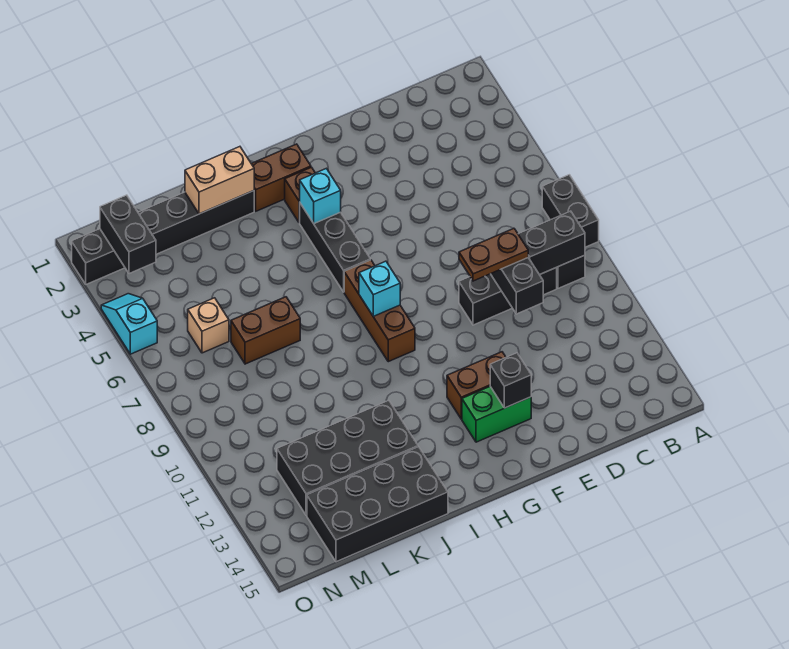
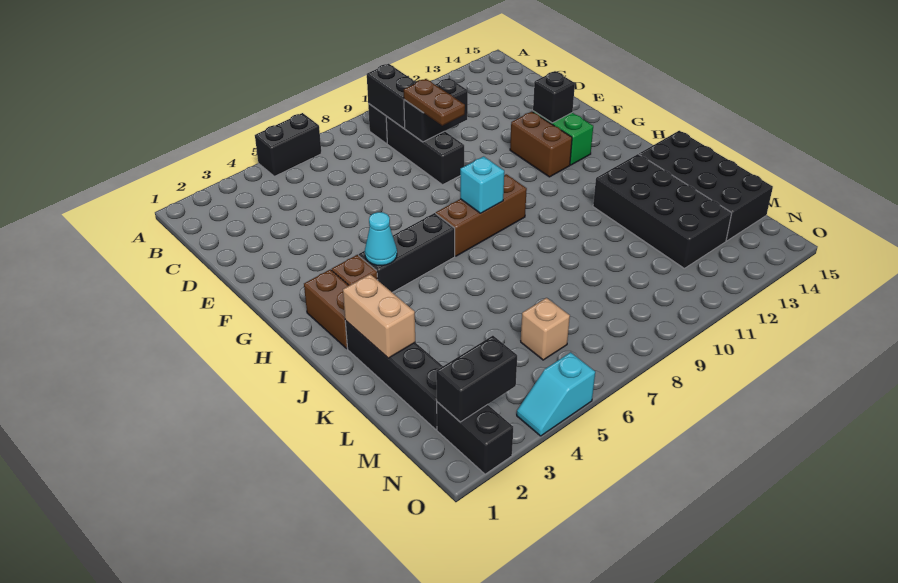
black 1x2 brick [542,175,599,247] -> black 1x2 brick moved to [255,113,321,176]
cyan 1x1 brick [300,168,341,223] -> cyan 1x1 cone [365,212,397,265]
brown 1x2 brick [231,297,300,364] -> none

